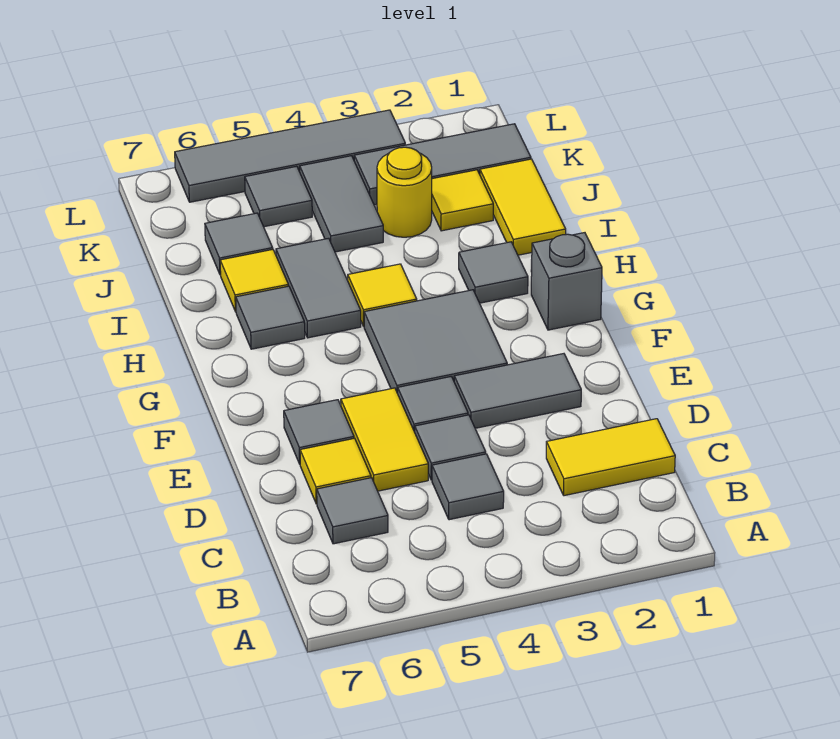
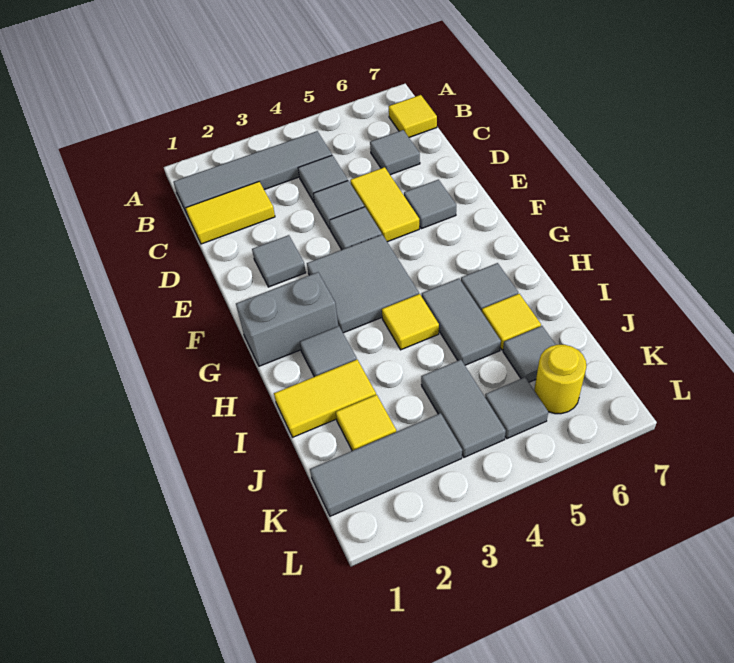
yellow 1x1 tile [300,438,371,504] -> yellow 1x1 tile moved to [389,95,437,137]
grey 1x2 tile [454,354,581,428] -> grey 1x1 tile [252,235,306,287]
grey 1x1 brick [531,233,602,330] -> grey 1x2 brick [236,272,338,366]
yellow 1x2 tile [480,159,566,255] -> yellow 1x2 tile turned to [274,360,376,437]
yellow 1x1 round brick [377,147,432,237] -> yellow 1x1 round brick moved to [534,345,586,414]
grey 1x4 tile [175,110,405,202] -> grey 1x4 tile moved to [173,131,332,214]

